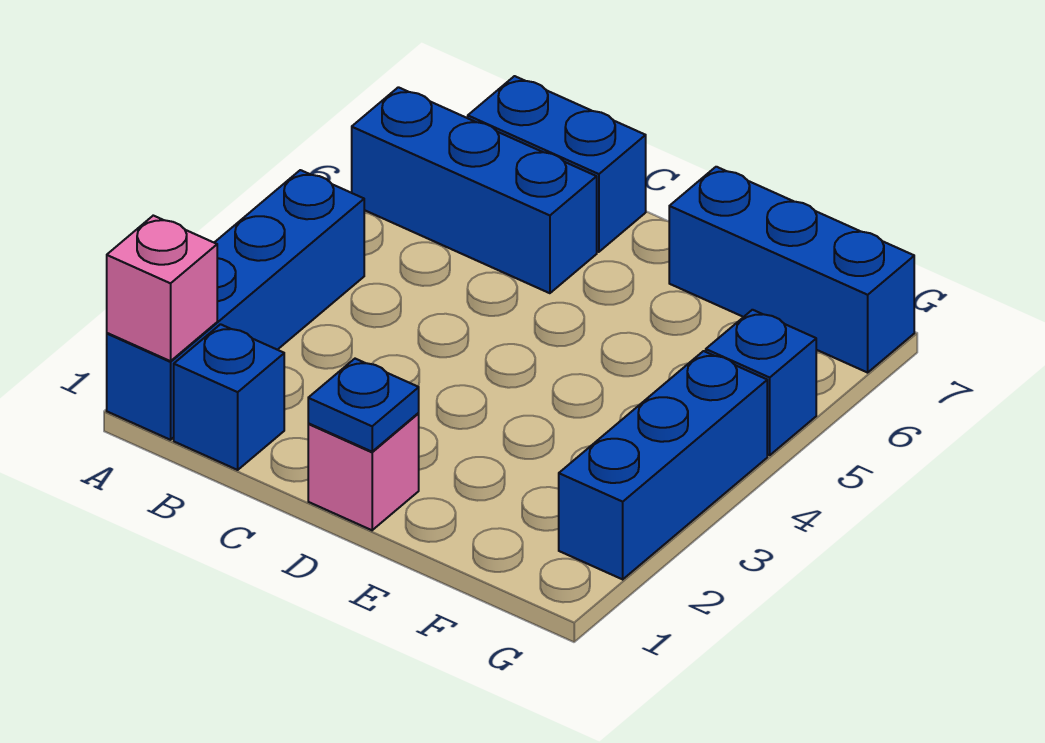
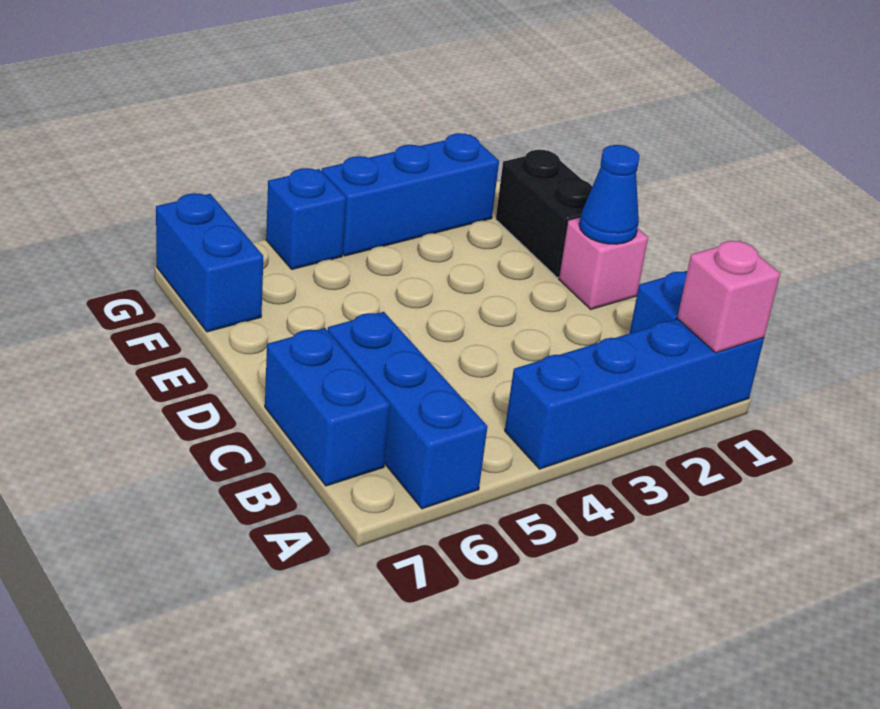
blue 1x1 plate [308,359,419,452] -> blue 1x1 cone [579,145,639,244]
none -> black 1x2 brick [496,150,592,278]
blue 1x3 brick [669,167,914,373] -> blue 1x2 brick [156,193,263,332]

